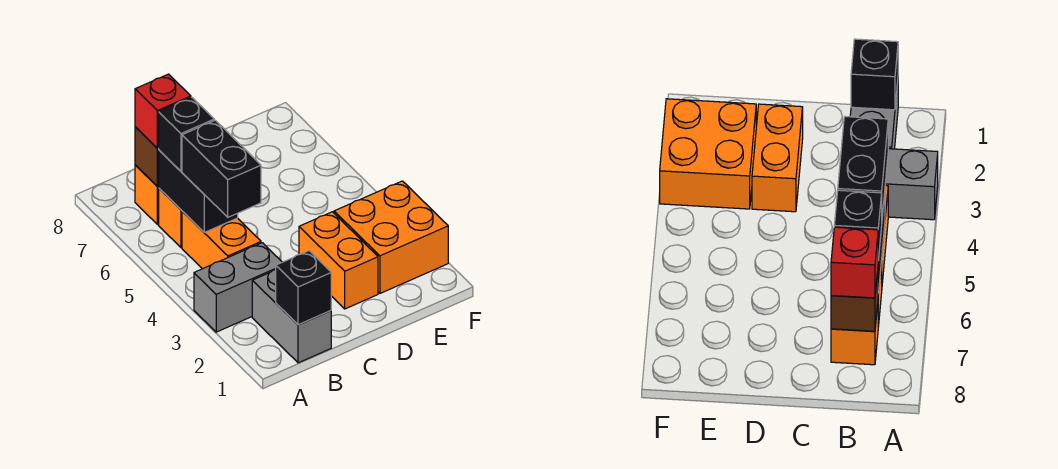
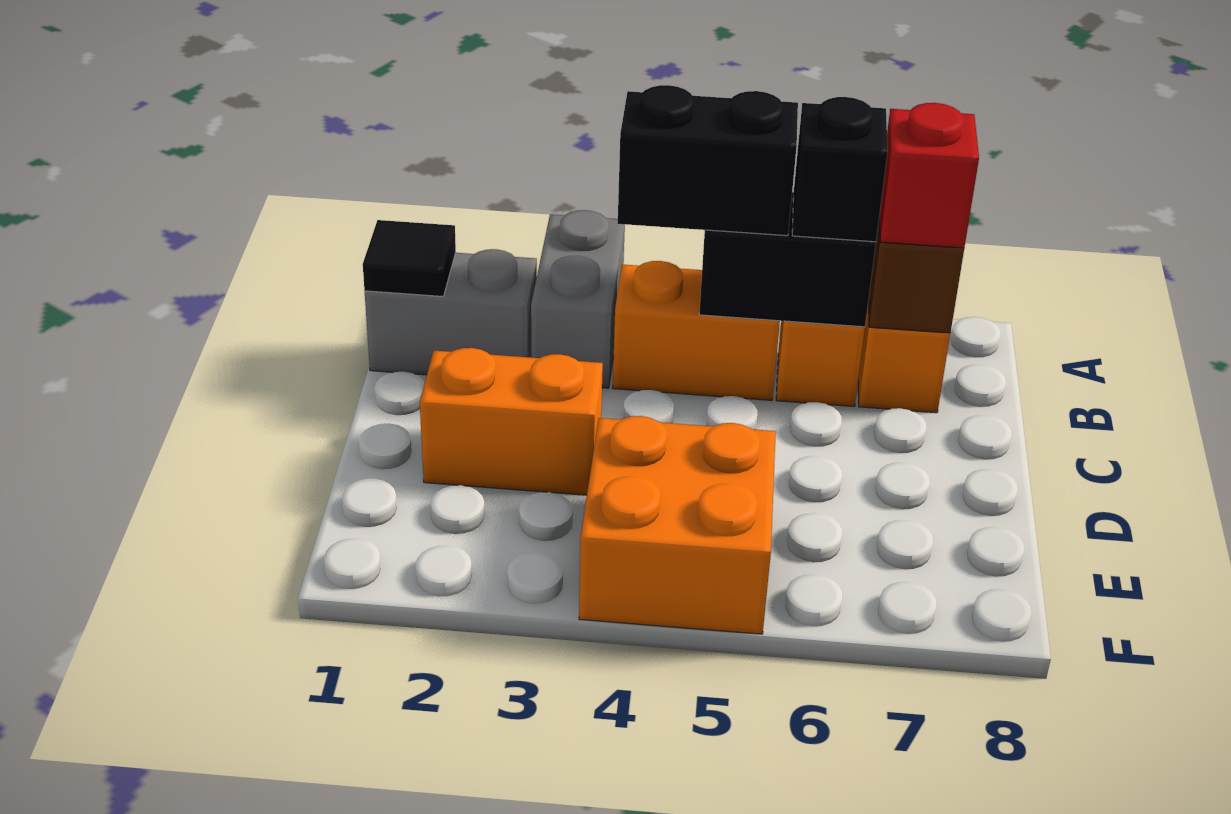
black 1x1 brick [276,251,331,325] -> black 1x1 tile [363,220,456,297]
orange 2x2 brick [334,181,448,293] -> orange 2x2 brick moved to [579,416,776,634]

